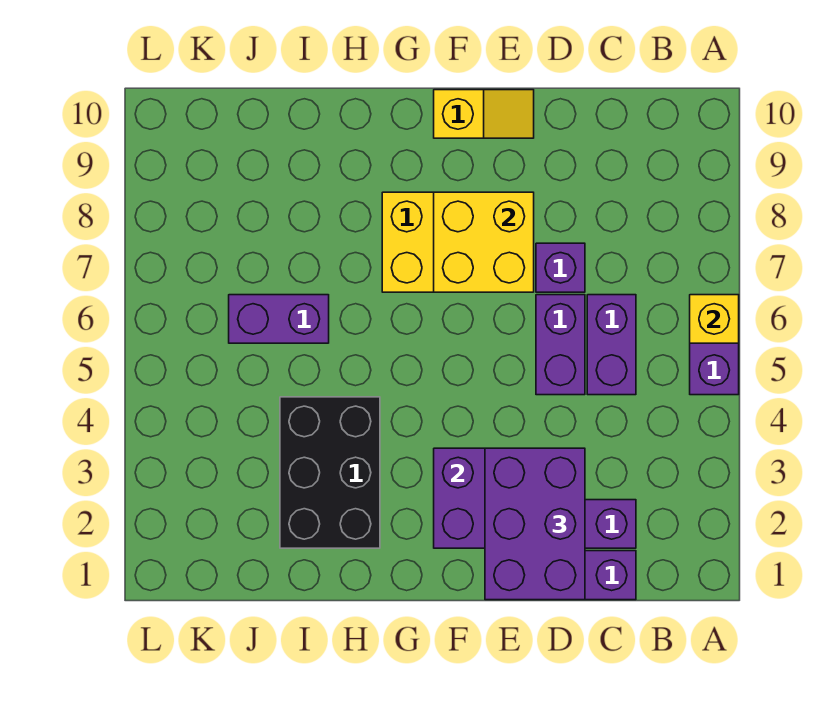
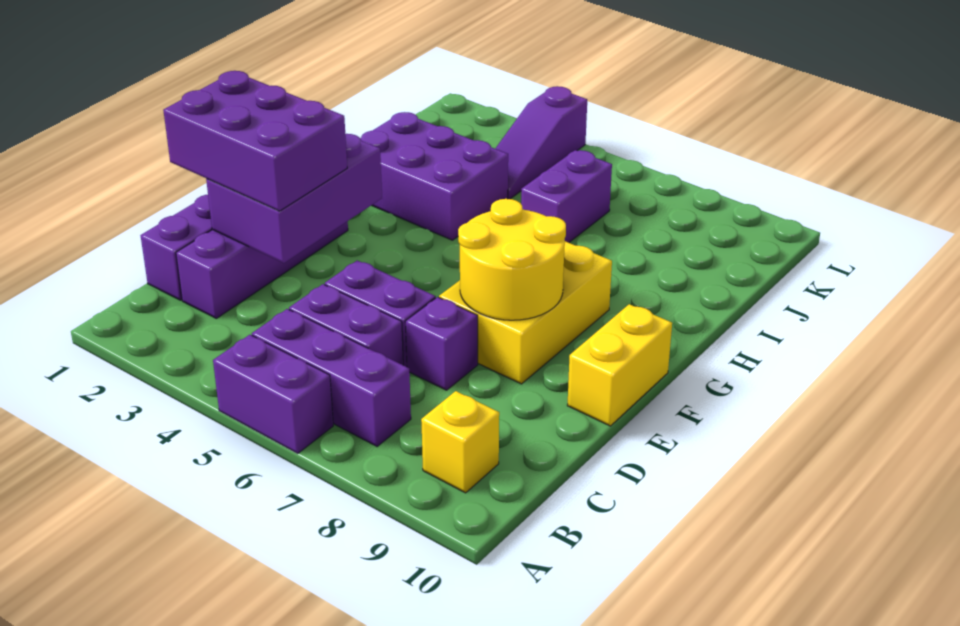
yellow 1x1 brick [690,295,739,343] -> yellow 1x1 brick moved to [421,391,499,493]
none -> purple 1x3 brick [252,309,411,446]
yellow 2x2 brick [434,192,534,292] -> yellow 2x2 round brick [458,199,566,320]
yellow 1x2 slope [434,90,534,138] -> yellow 1x2 brick [567,304,672,426]
black 2x3 brick [280,397,380,548] -> purple 2x3 brick [360,112,508,240]
none -> purple 1x3 slope [495,86,587,199]

